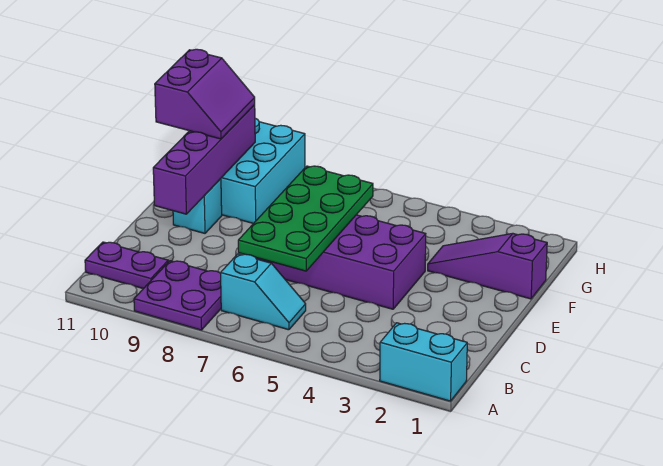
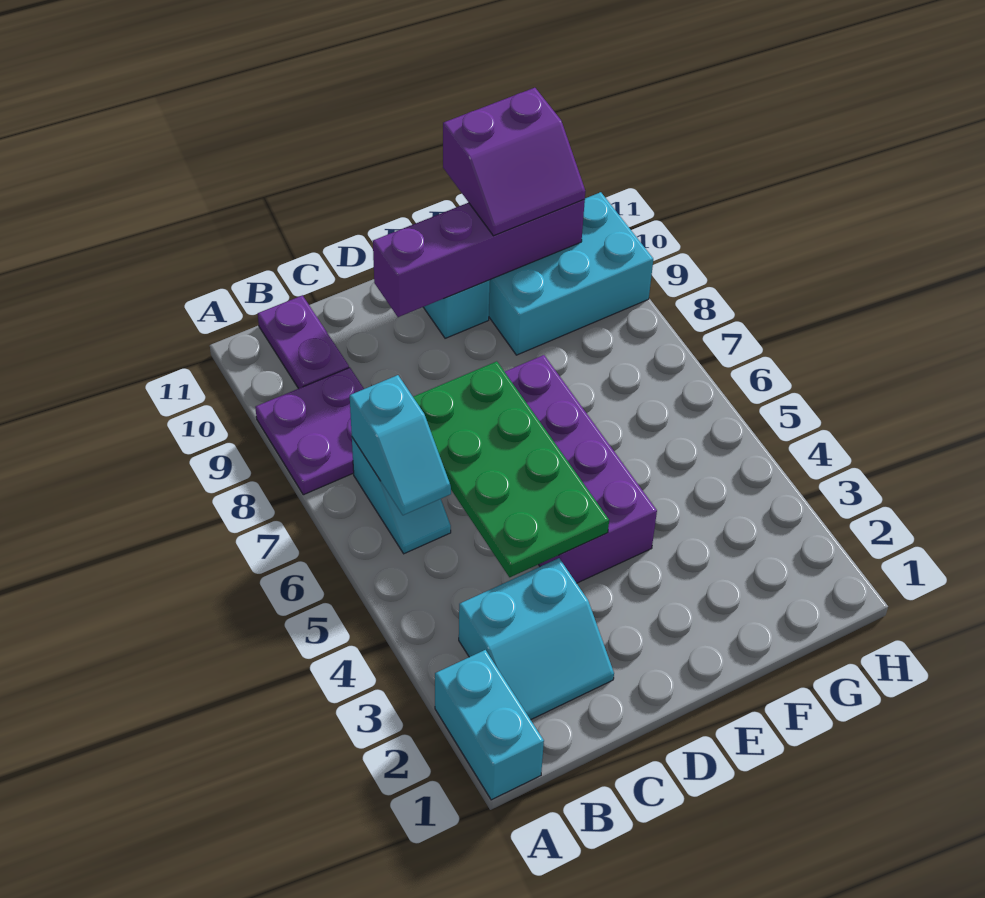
none -> cyan 2x2 slope [459,558,614,720]
none -> cyan 1x2 slope [350,375,451,515]
green 2x4 plate [238,166,373,271] -> green 2x4 plate turned to [413,361,609,577]
purple 1x3 slope [428,233,547,299] -> none

